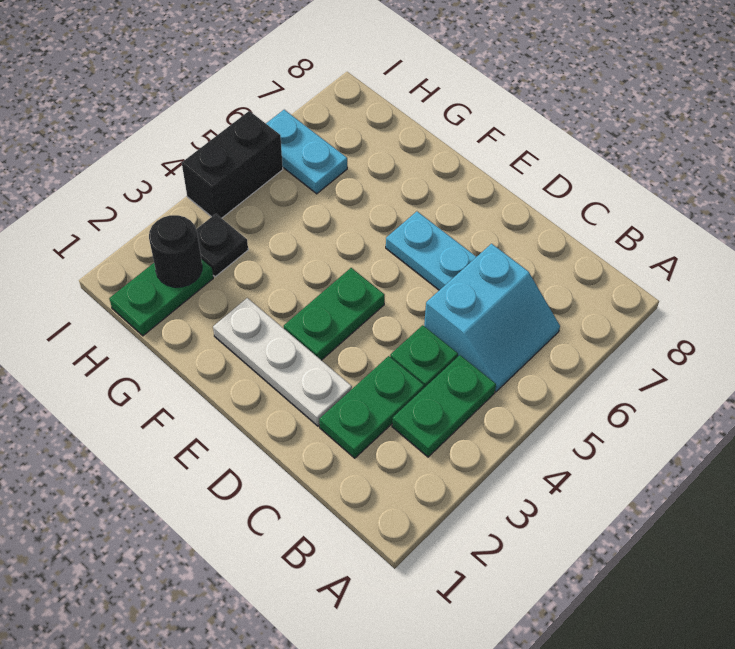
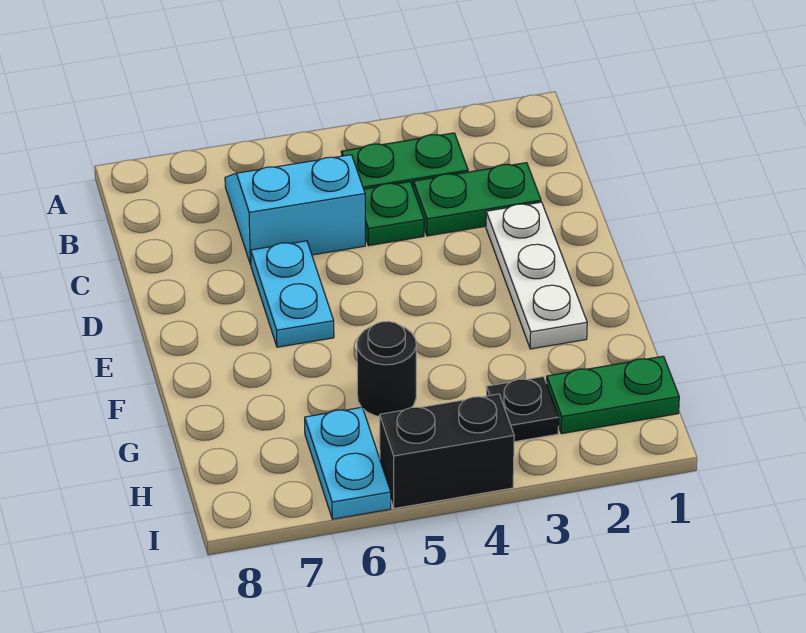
green 1x2 plate [284,268,385,360] -> none
black 1x1 round brick [149,215,202,287] -> black 1x1 round brick moved to [357,321,416,417]

